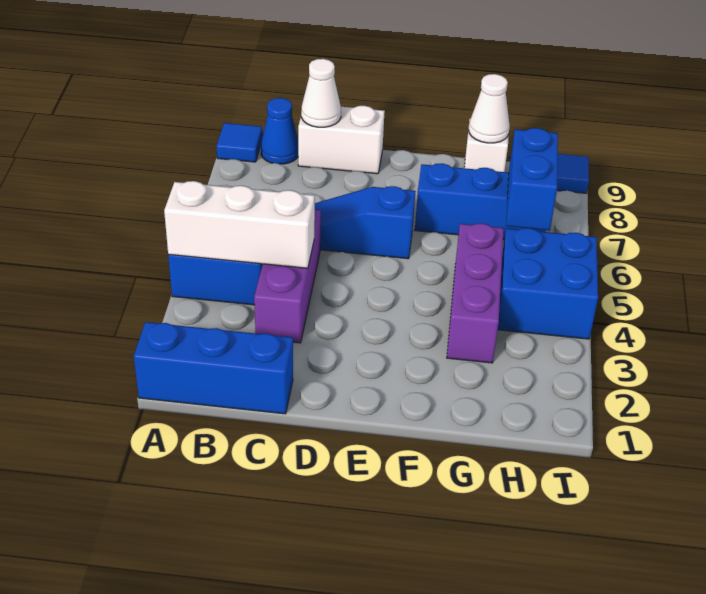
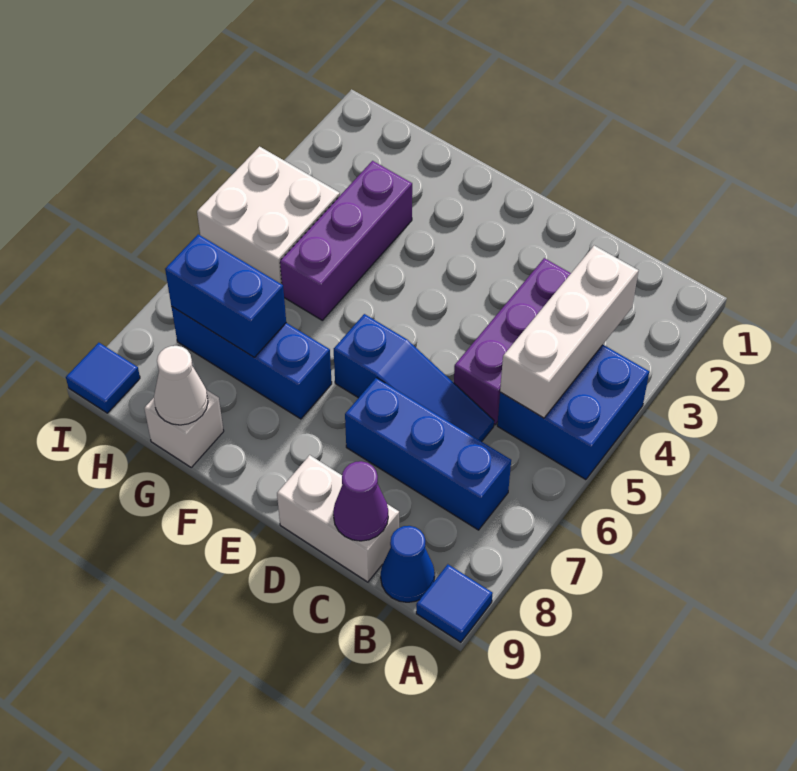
blue 1x3 brick [134,322,293,414] -> blue 1x3 brick moved to [345,378,511,530]
white 1x3 brick [164,181,315,268] -> white 1x3 brick turned to [500,246,638,418]
white 1x1 cone [301,59,341,127] -> purple 1x1 cone [333,461,388,541]
blue 2x2 brick [498,228,598,339] -> white 2x2 brick [197,147,340,284]
blue 1x2 brick [506,128,558,231] -> blue 1x2 brick turned to [165,234,286,357]

